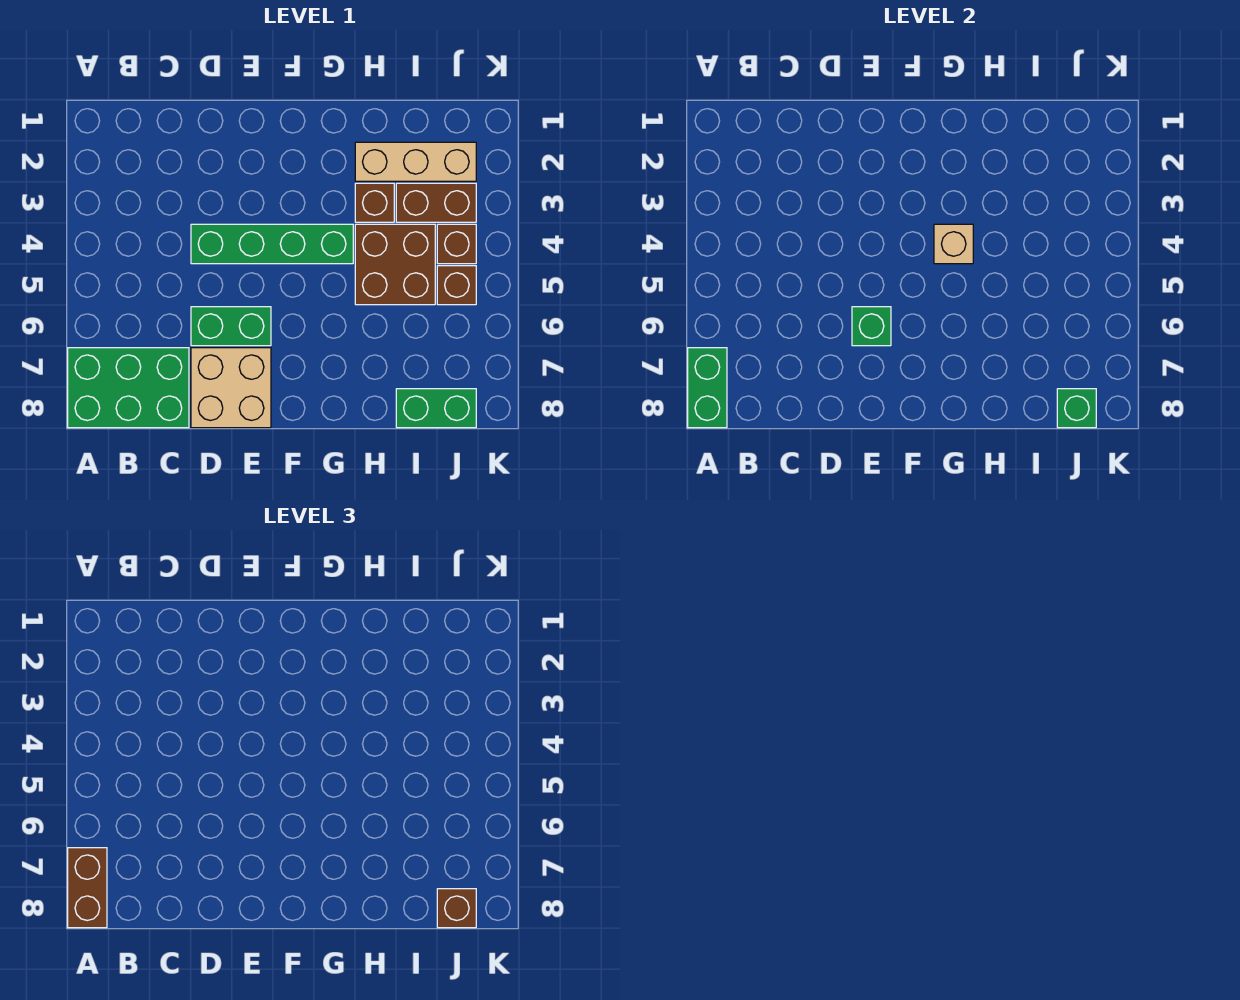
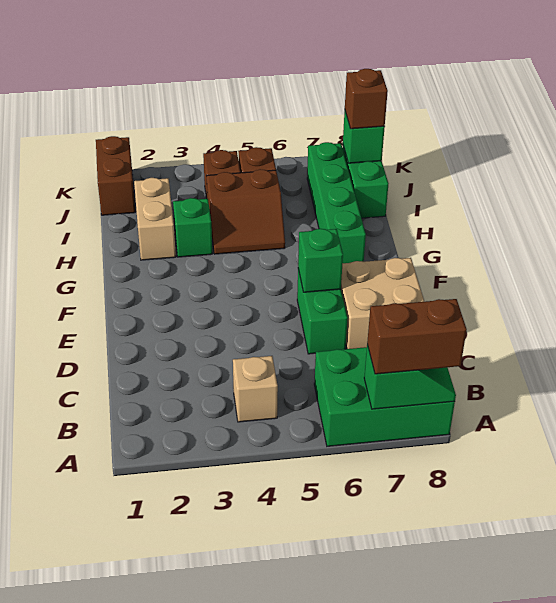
green 2x3 brick [68,348,189,428] -> green 2x3 brick turned to [314,347,455,446]
green 1x2 brick [688,348,727,428] -> green 1x2 slope [364,345,456,409]
green 1x4 brick [191,224,353,264] -> green 1x4 brick moved to [307,142,366,263]
tan 1x1 brick [934,224,973,264] -> tan 1x1 brick moved to [233,356,278,422]
tan 1x3 brick [355,142,476,181] -> tan 1x2 brick [134,178,176,260]
brown 1x1 brick [355,183,394,222] -> green 1x1 brick [173,198,212,257]
brown 2x2 brick [355,224,435,305] -> brown 2x2 slope [206,169,285,254]
brown 1x2 brick [396,183,476,222] -> brown 1x2 brick moved to [96,136,135,215]

